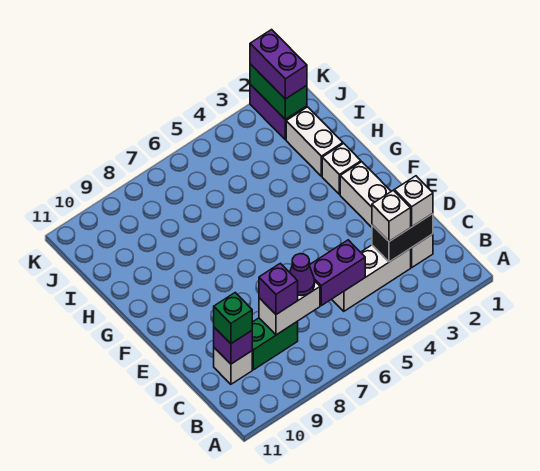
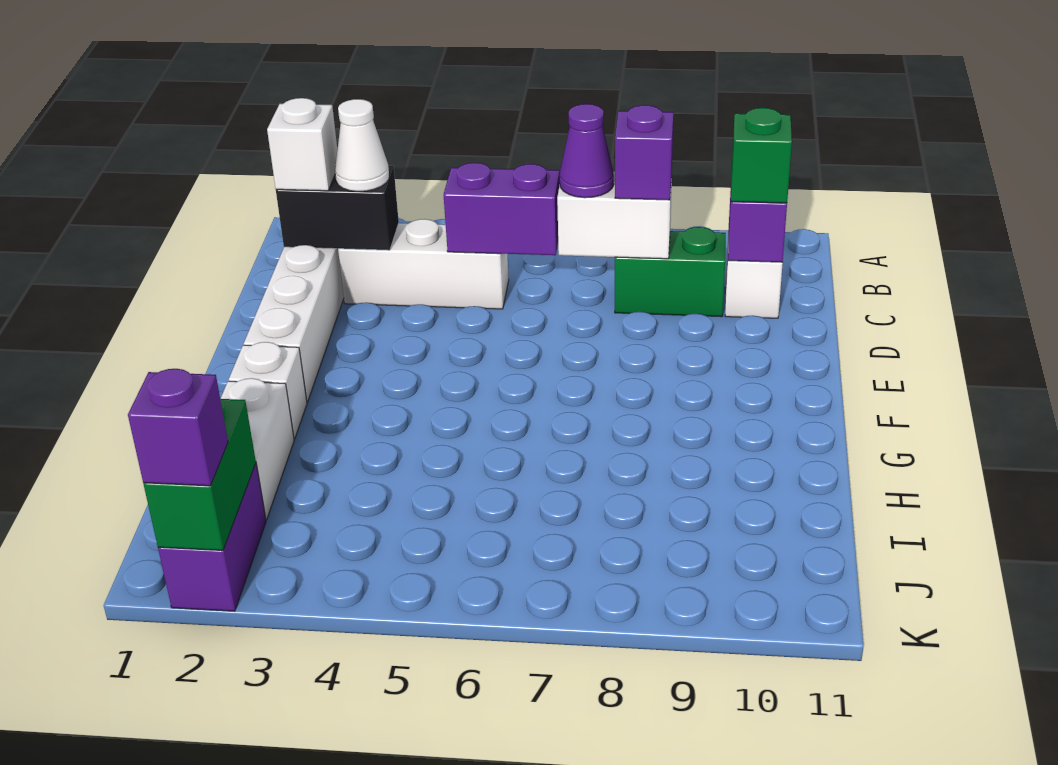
white 1x1 brick [372,190,411,241] -> white 1x1 cone [335,99,389,191]
purple 1x2 brick [250,30,307,99] -> purple 1x1 brick [128,369,228,486]

